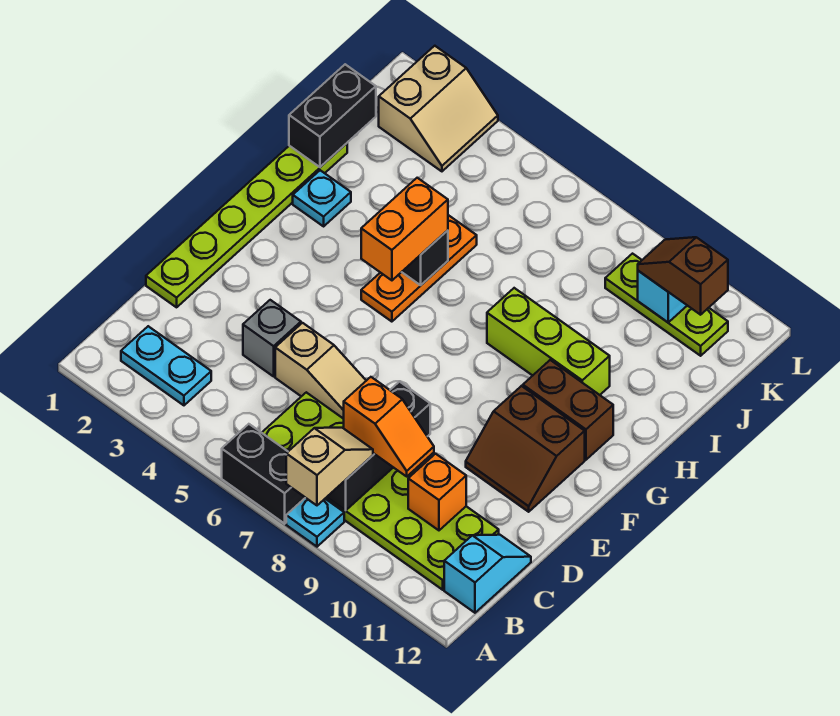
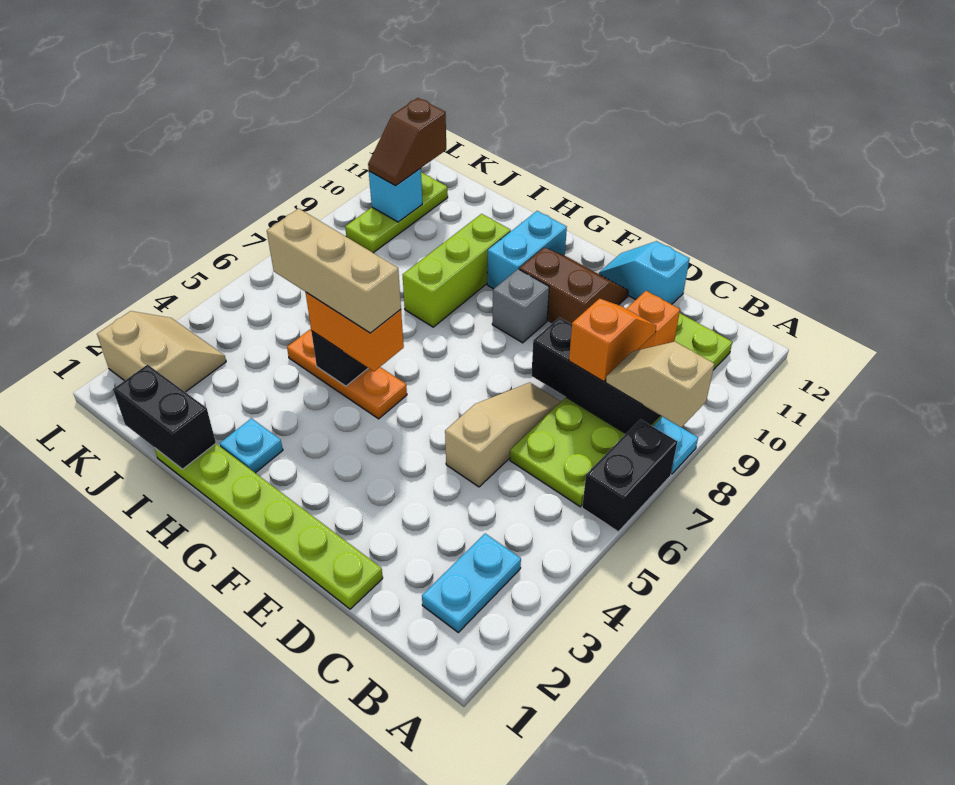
cyan 1x2 slope [444,535,531,613] -> cyan 1x2 slope moved to [599,241,690,304]
grey 1x1 brick [243,300,301,376] -> grey 1x1 brick moved to [492,269,549,343]
brown 2x2 slope [466,386,585,512] -> brown 2x2 slope turned to [519,247,628,324]
none -> tan 1x3 brick [267,209,401,333]
brown 1x2 brick [523,360,613,460] -> cyan 1x2 brick [487,211,567,289]

